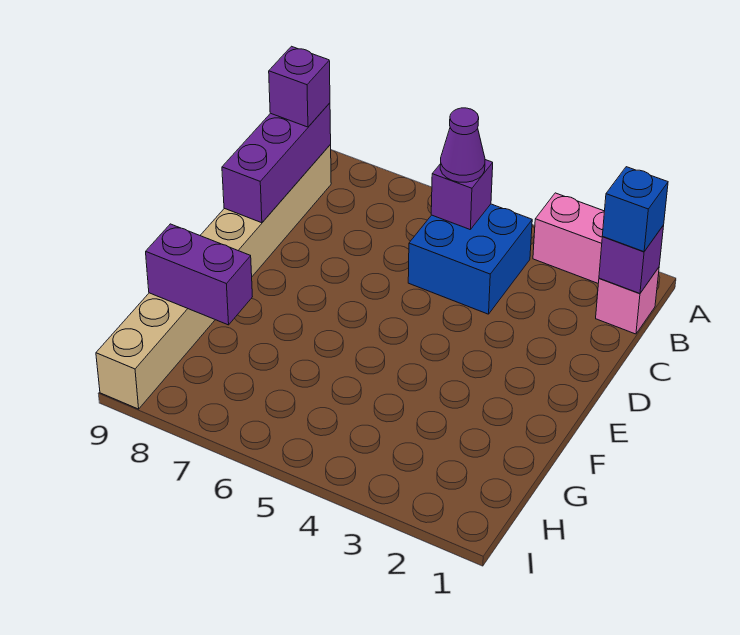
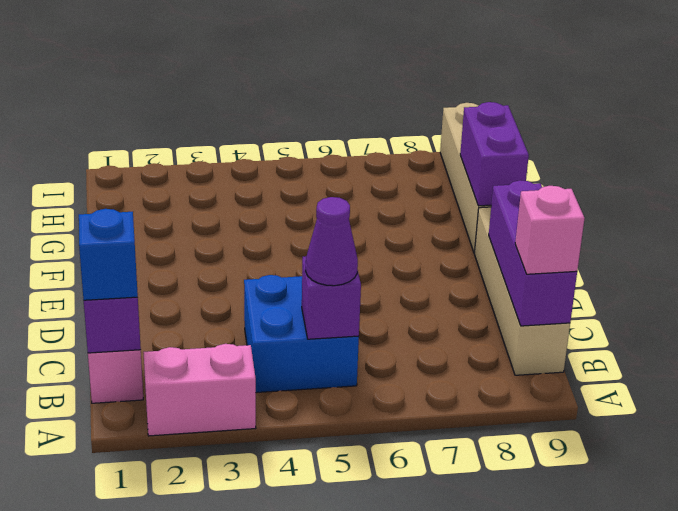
purple 1x1 brick [269,46,330,127] -> pink 1x1 brick [515,186,585,274]
purple 1x2 brick [146,224,252,325] -> purple 1x2 brick turned to [460,102,529,206]

